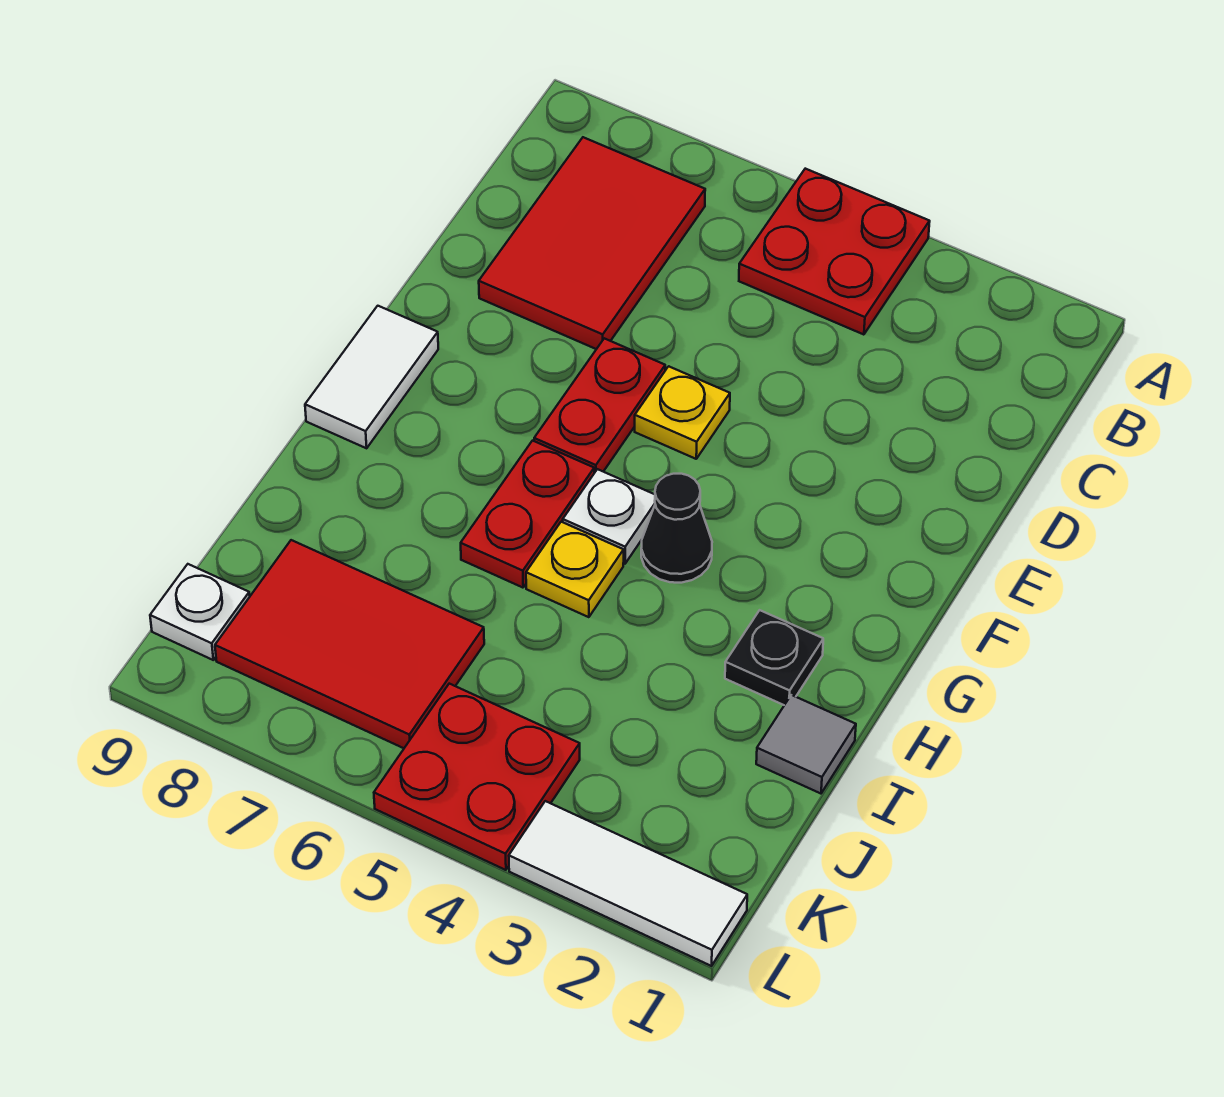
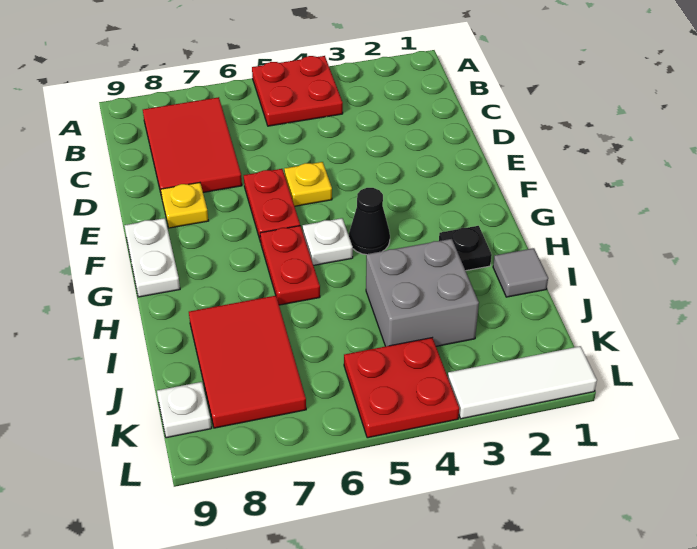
white 1x2 tile [305,306,438,448] -> white 1x2 plate [124,218,180,297]
yellow 1x1 plate [526,522,624,617] -> yellow 1x1 plate moved to [161,183,208,228]
none -> grey 2x2 brick [366,239,479,346]
red 2x3 tile [215,540,484,748] -> red 2x3 tile turned to [189,296,306,428]

